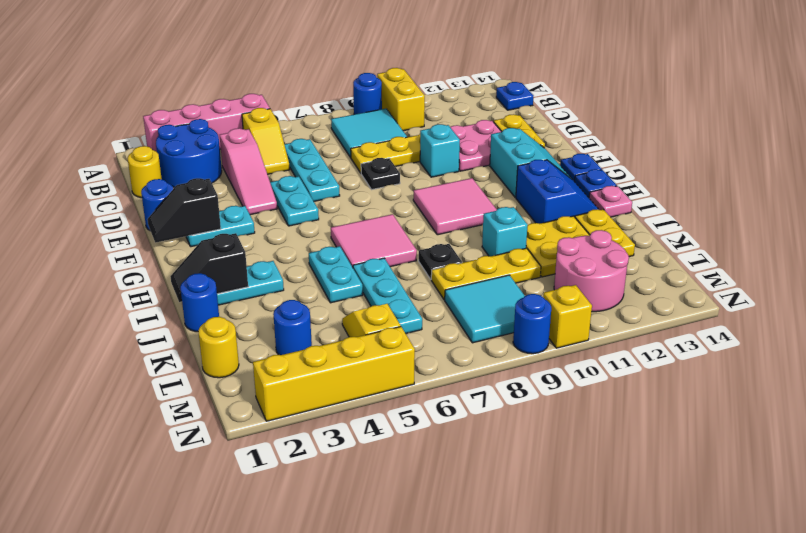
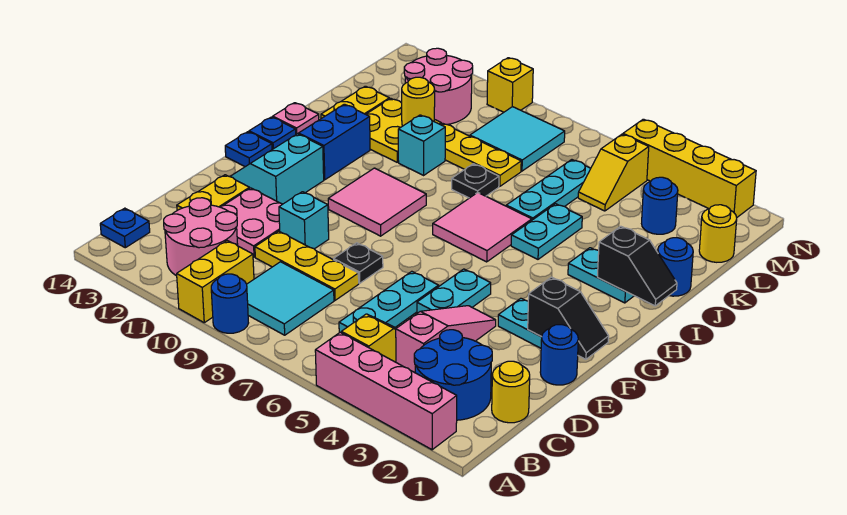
none -> pink 2x2 round brick [164,198,238,276]
none -> yellow 1x1 round brick [402,77,435,126]
blue 1x1 round brick [513,294,551,354] -> none

